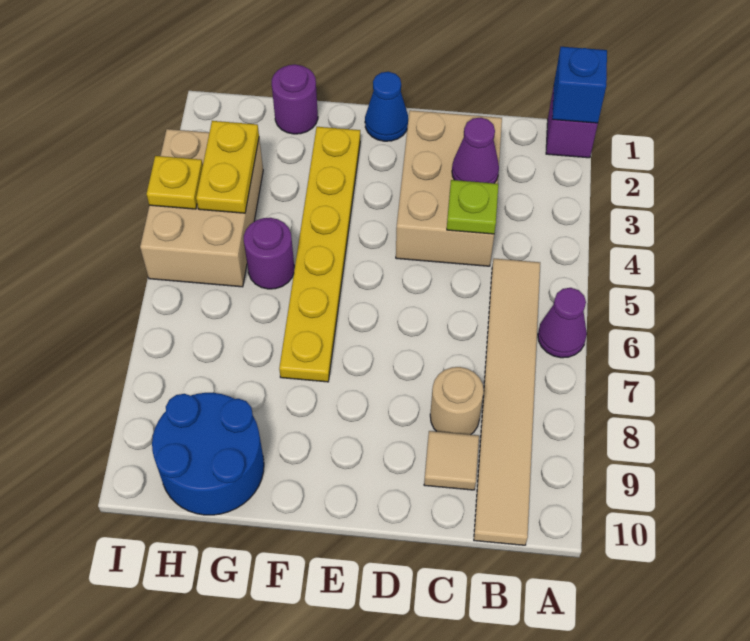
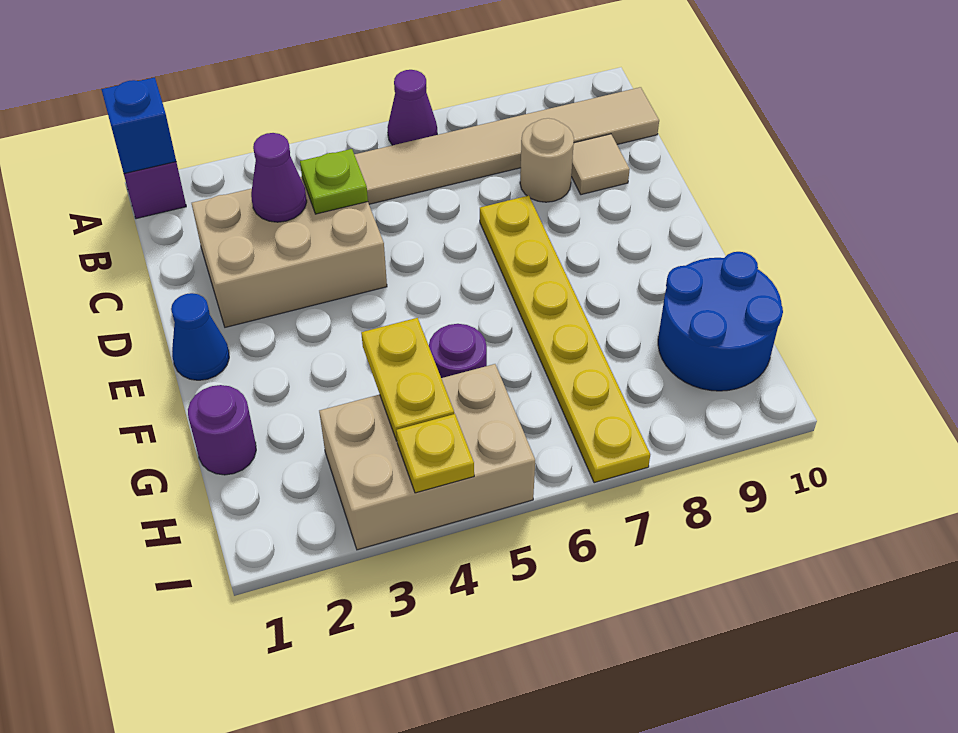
yellow 1x6 plate [279,127,360,382] -> yellow 1x6 plate turned to [480,196,650,483]
yellow 1x2 plate [196,121,259,213] -> yellow 1x2 plate turned to [361,318,454,441]

